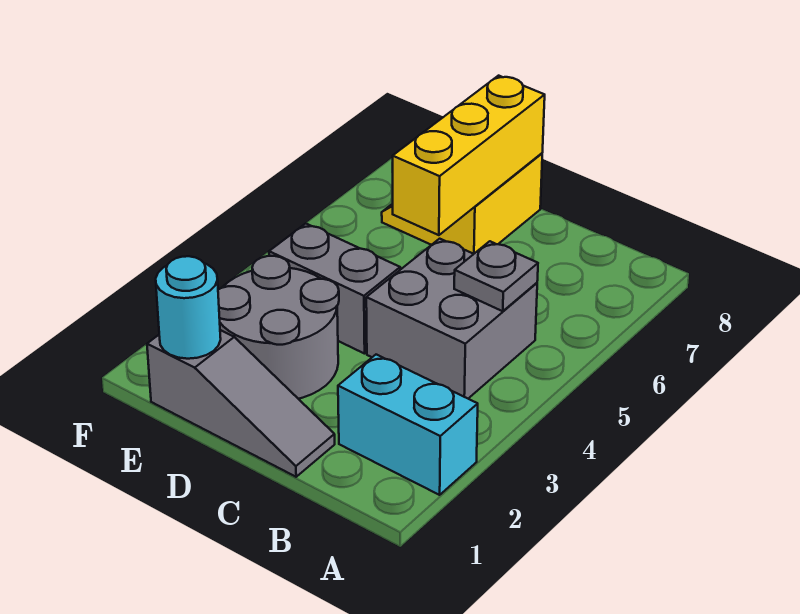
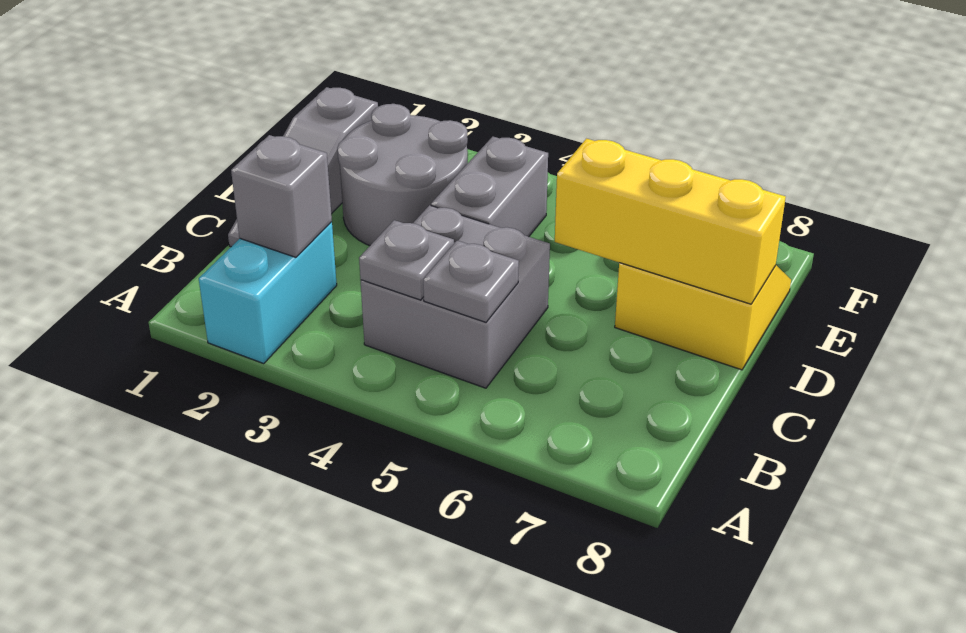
none -> grey 1x1 brick [231,135,332,257]
none -> grey 1x1 plate [359,220,454,300]
cyan 1x1 round brick [156,256,221,359] -> none

